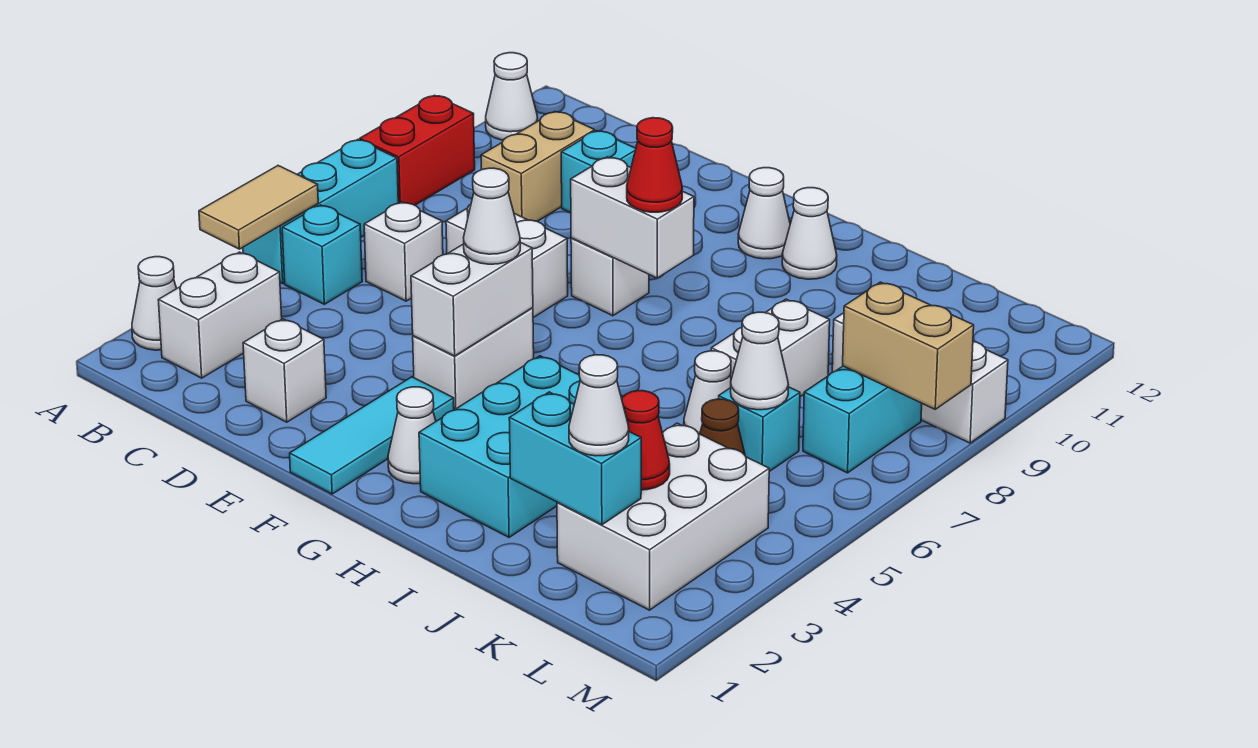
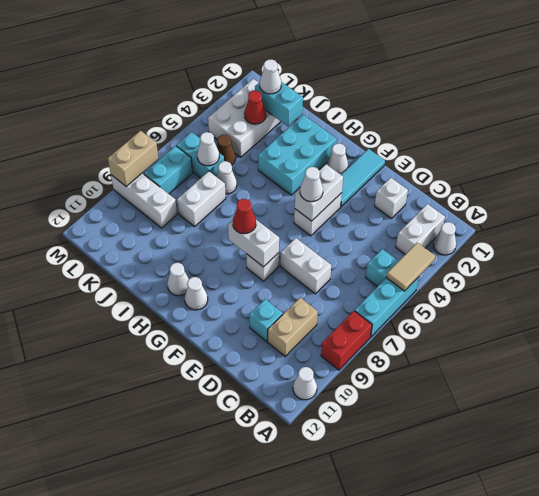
white 1x1 brick [364,202,443,301] -> none
cyan 1x1 brick [719,387,800,472] -> cyan 1x2 brick [176,132,224,178]
tan 1x2 brick [843,282,974,409] -> tan 1x2 brick turned to [108,131,158,186]

